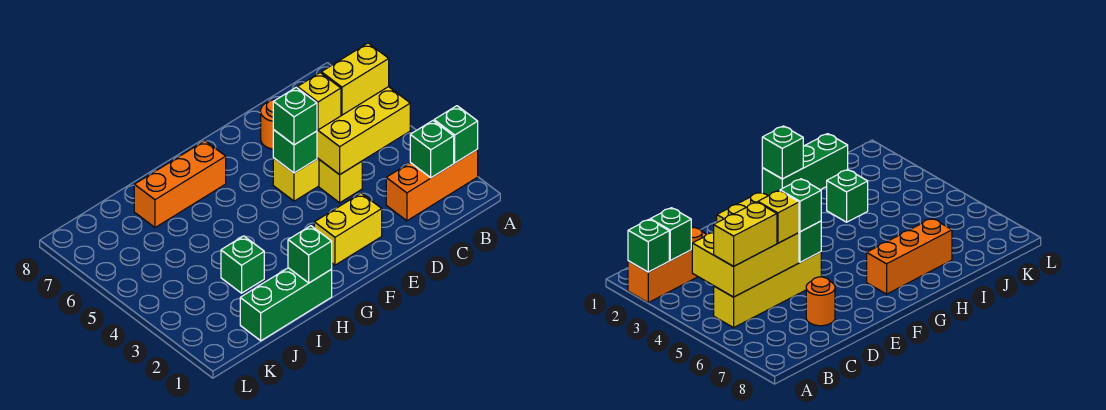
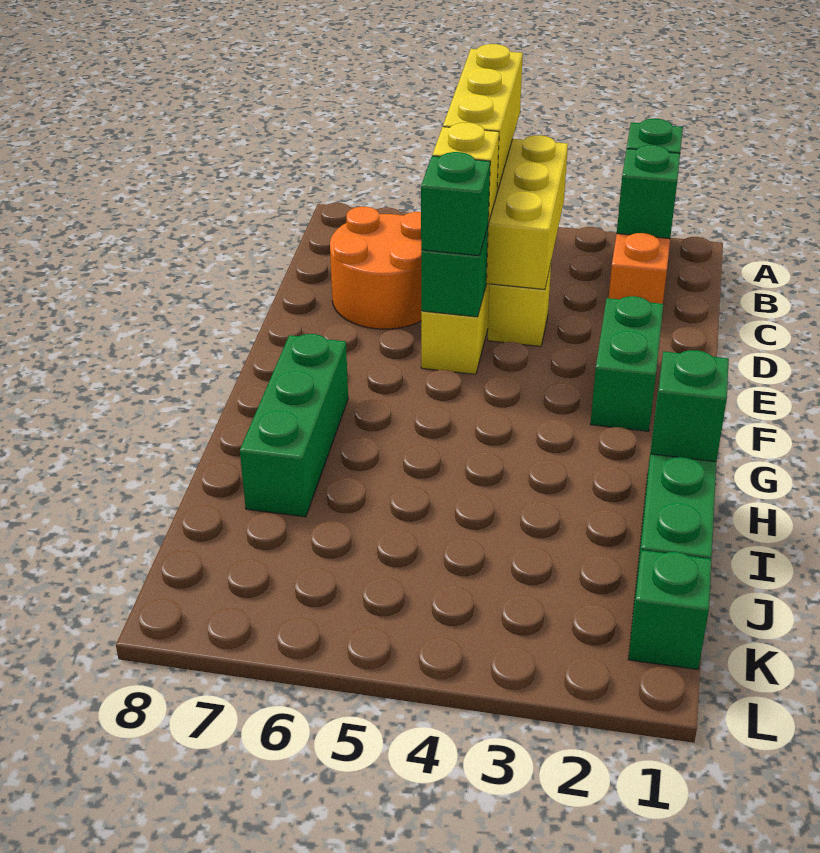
yellow 1x2 brick [321,43,389,115] -> yellow 1x3 brick [443,44,523,192]
orange 1x1 round brick [261,100,275,149] -> orange 2x2 round brick [330,207,421,329]
yellow 1x2 brick [314,193,382,265] -> green 1x2 brick [591,296,663,431]
orange 1x3 brick [134,141,226,227] -> green 1x3 brick [240,334,348,517]
green 1x1 brick [221,236,264,293] -> green 1x1 brick moved to [628,550,712,669]

